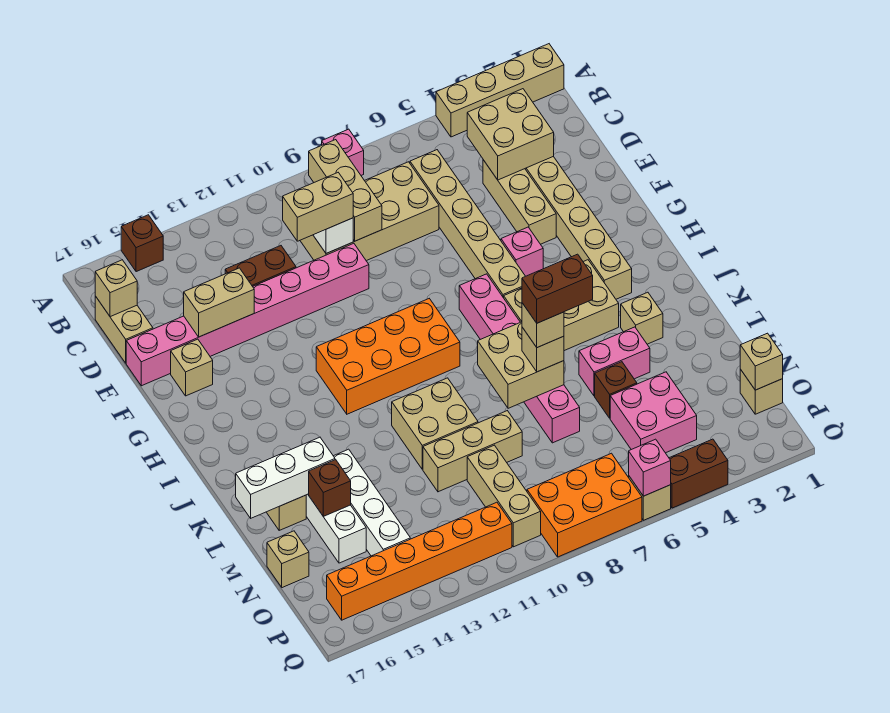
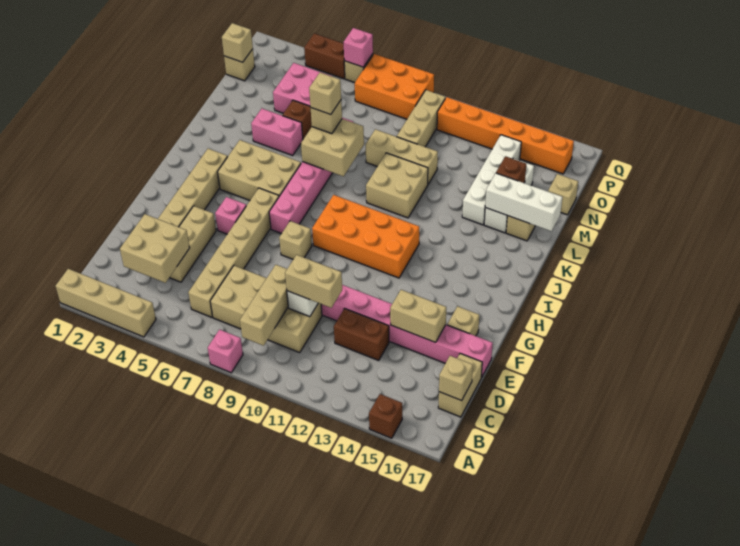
tan 1x1 brick [621,292,663,344] -> tan 1x1 brick moved to [279,221,312,259]
brown 1x2 brick [522,254,593,323] -> none

